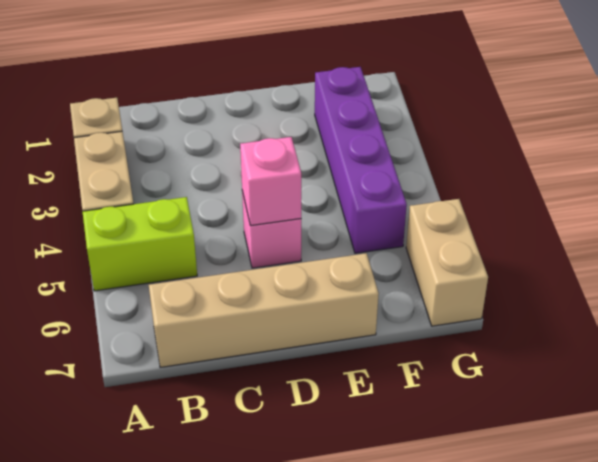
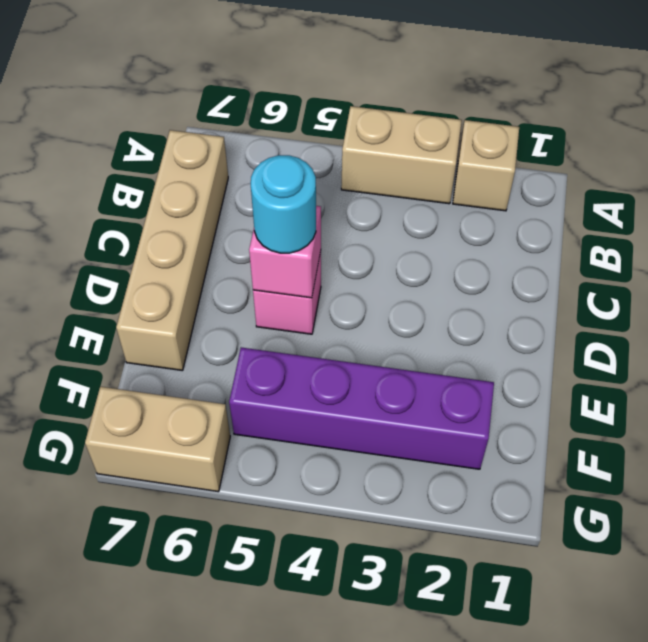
lime 1x2 brick [82,197,197,291] -> none
none -> cyan 1x1 round brick [251,155,316,253]

